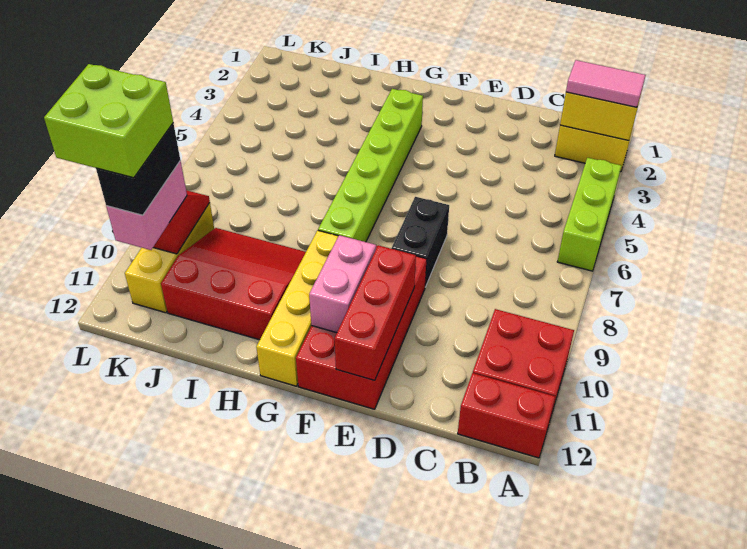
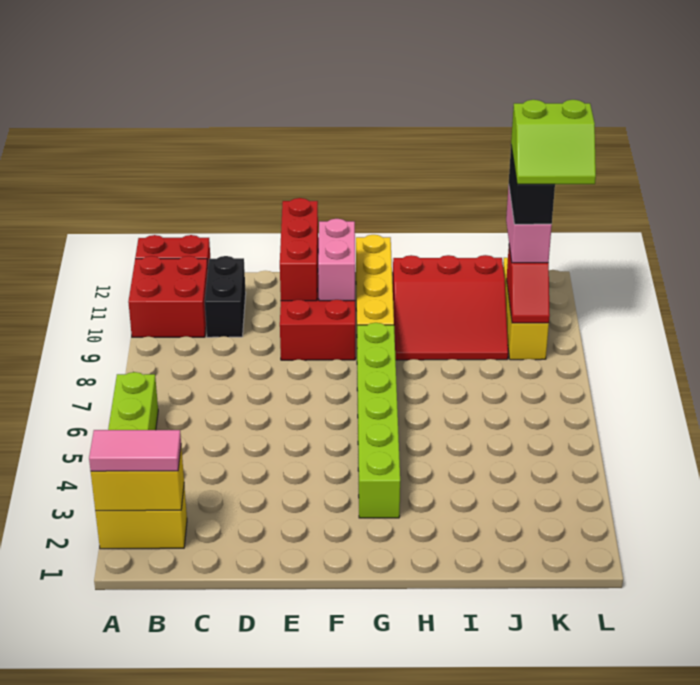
black 1x2 brick [391,197,449,287] -> black 1x2 brick moved to [205,256,246,337]
lime 2x2 brick [44,64,173,178] -> lime 2x2 slope [511,100,596,184]

